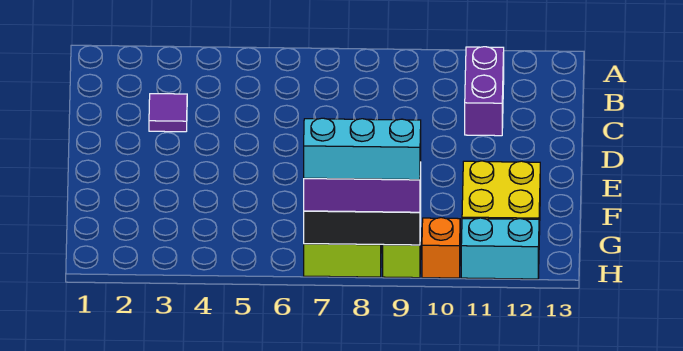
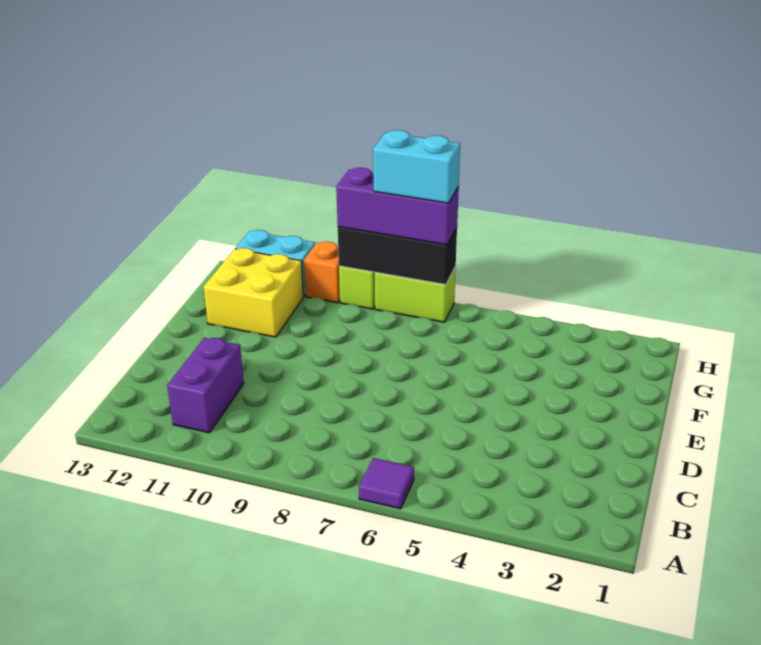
purple 1x1 tile [149,94,187,132] -> purple 1x1 tile moved to [359,458,414,509]
cyan 1x3 brick [304,118,421,180] -> cyan 1x2 brick [373,130,460,203]

